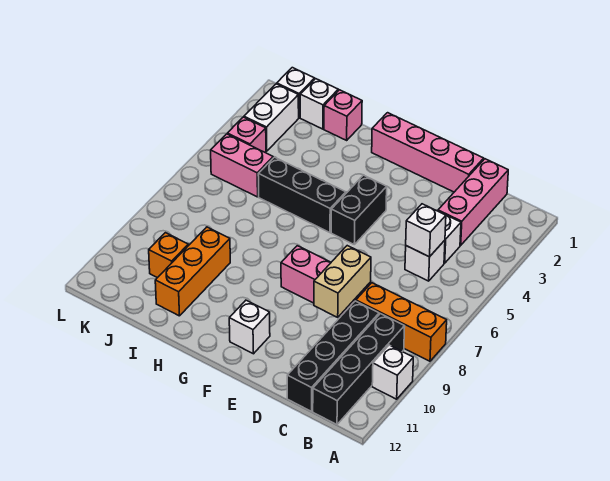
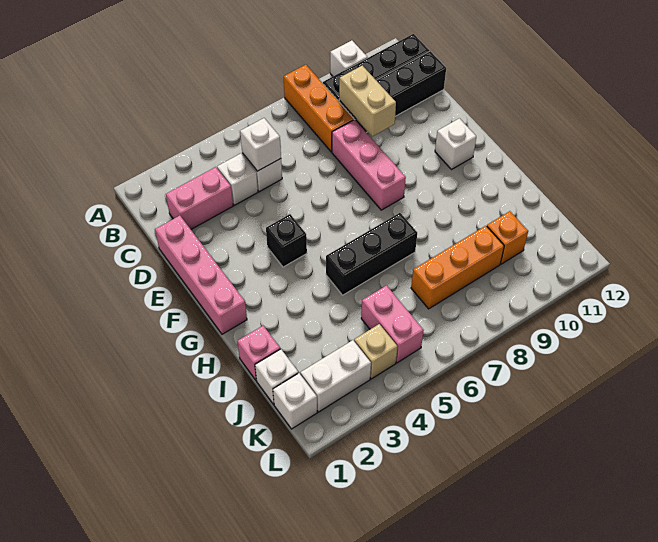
pink 1x3 brick [438,159,508,245] -> pink 1x2 brick [166,167,233,229]
tan 1x2 brick [314,246,371,317] -> tan 1x2 brick turned to [339,66,396,137]
black 1x2 brick [331,175,387,244] -> black 1x1 brick [266,214,307,267]
black 1x3 brick [258,157,346,233] -> black 1x3 brick turned to [326,213,417,295]
orange 1x3 brick [155,227,230,316] -> orange 1x3 brick moved to [411,226,504,309]
pink 1x1 brick [227,117,266,153] -> tan 1x1 brick [354,324,397,379]

